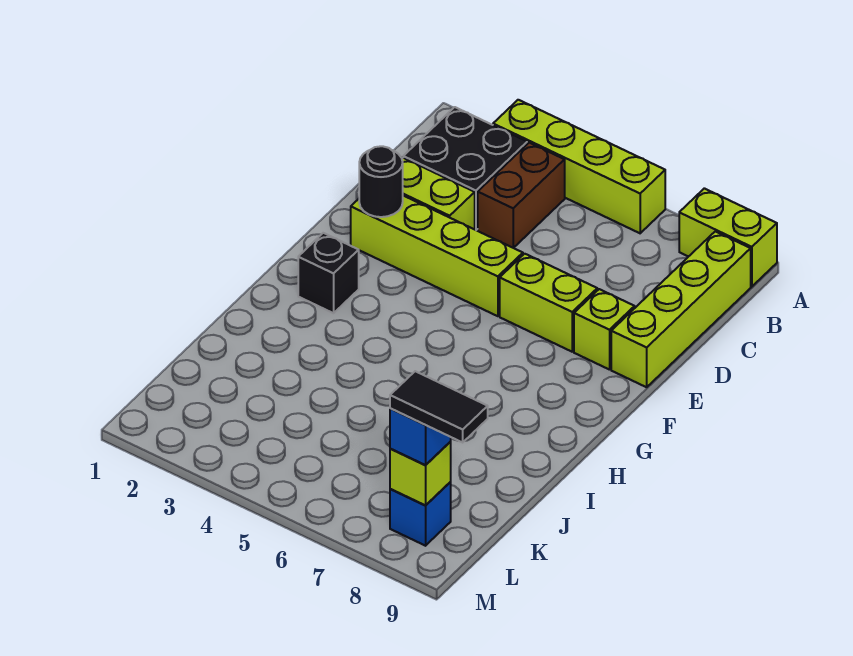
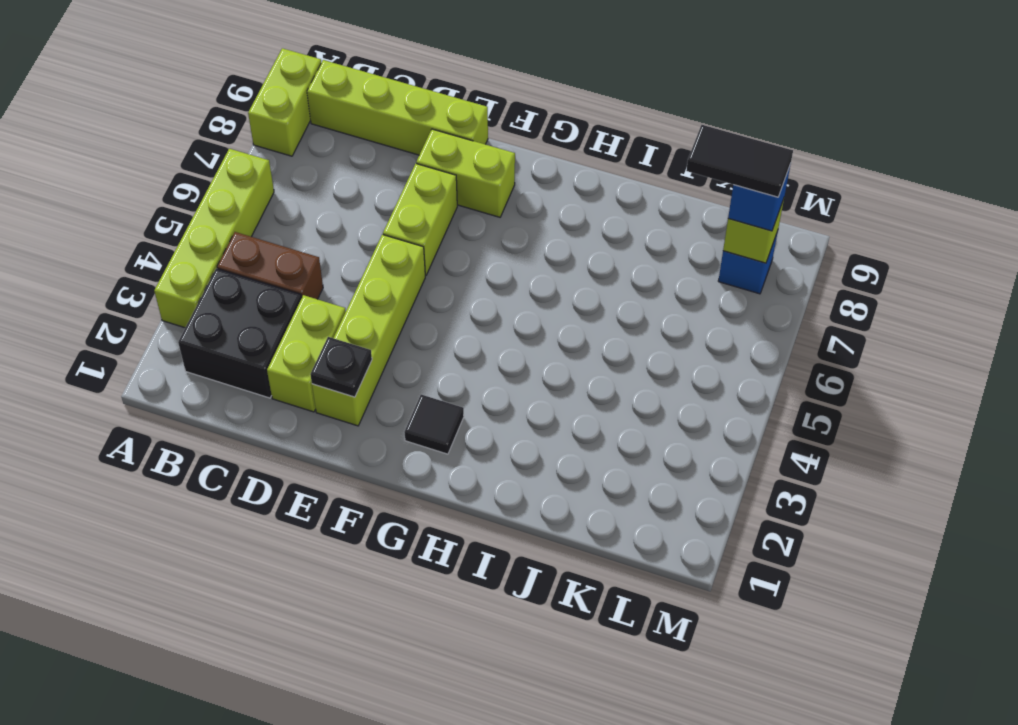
black 1x1 round brick [359,146,403,217] -> black 1x1 plate [310,337,372,397]
lime 1x1 brick [574,289,635,370] -> lime 1x2 brick [416,129,515,217]
black 1x1 brick [298,233,359,313] -> black 1x1 tile [404,395,464,454]
black 1x2 tile [390,371,488,442] -> black 1x2 tile turned to [686,125,793,197]

